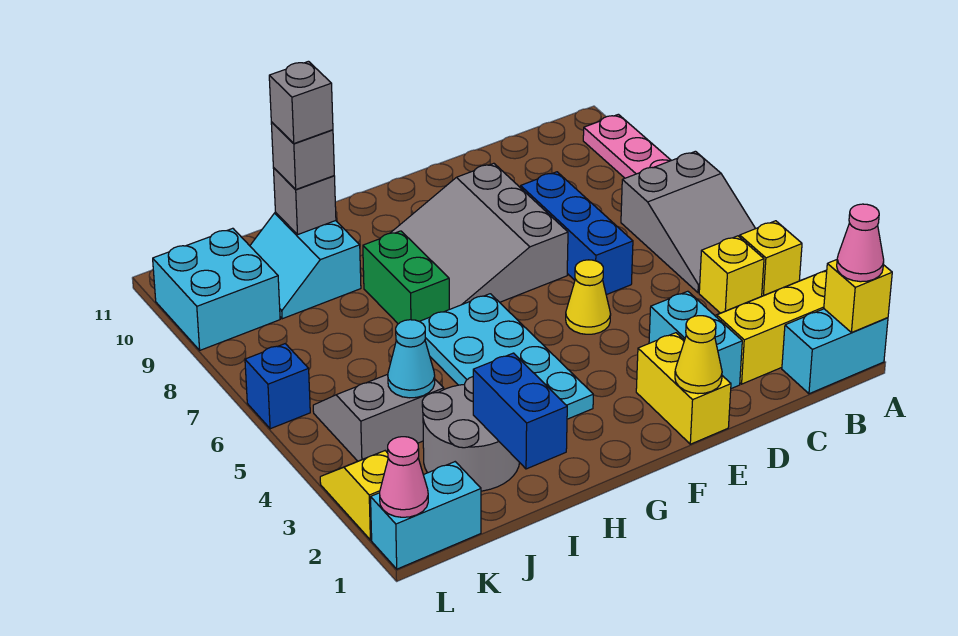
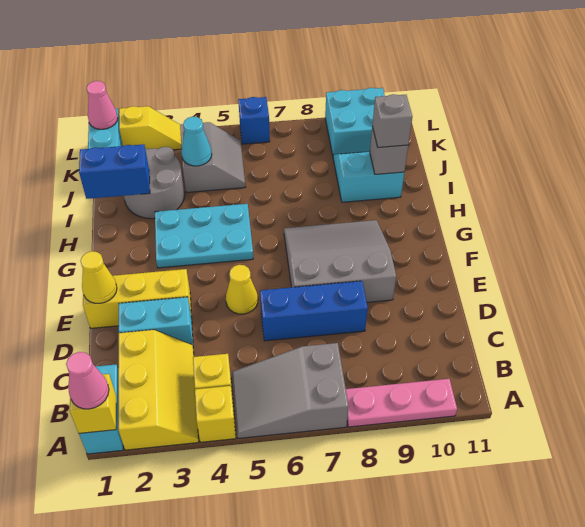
yellow 1x2 brick [636,333,731,444] -> yellow 1x3 brick [83,269,192,328]
cyan 2x4 plate [420,294,593,419] -> cyan 2x3 plate [155,204,253,268]
green 1x2 brick [363,231,449,324] -> none
grey 1x1 brick [269,61,333,143] -> none

